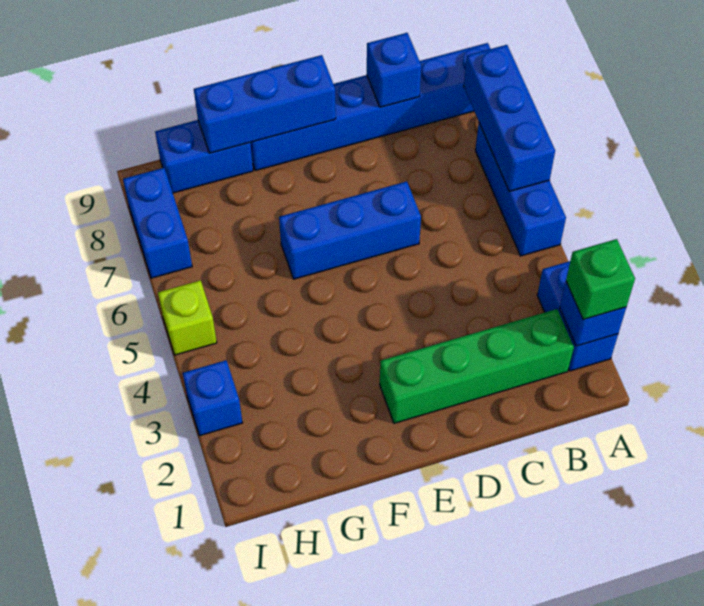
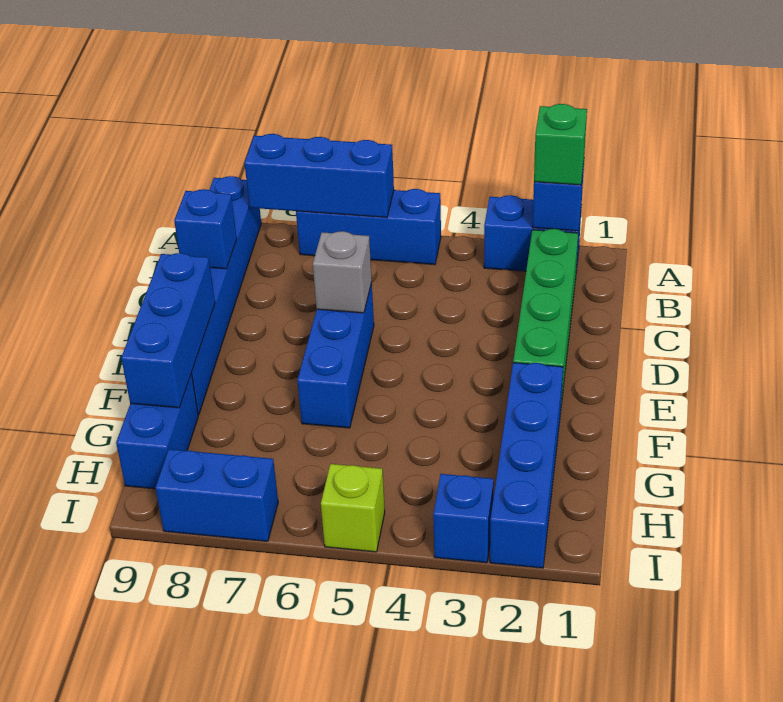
none -> grey 1x1 brick [313,231,372,313]
none -> blue 1x4 brick [490,363,563,568]

